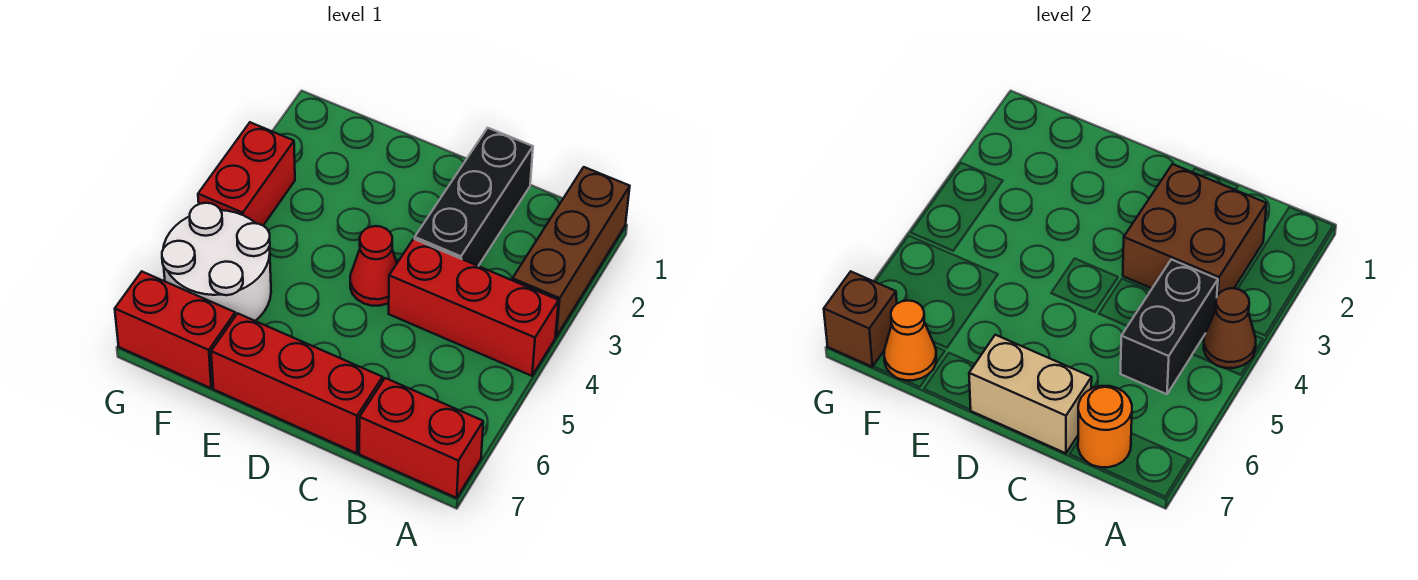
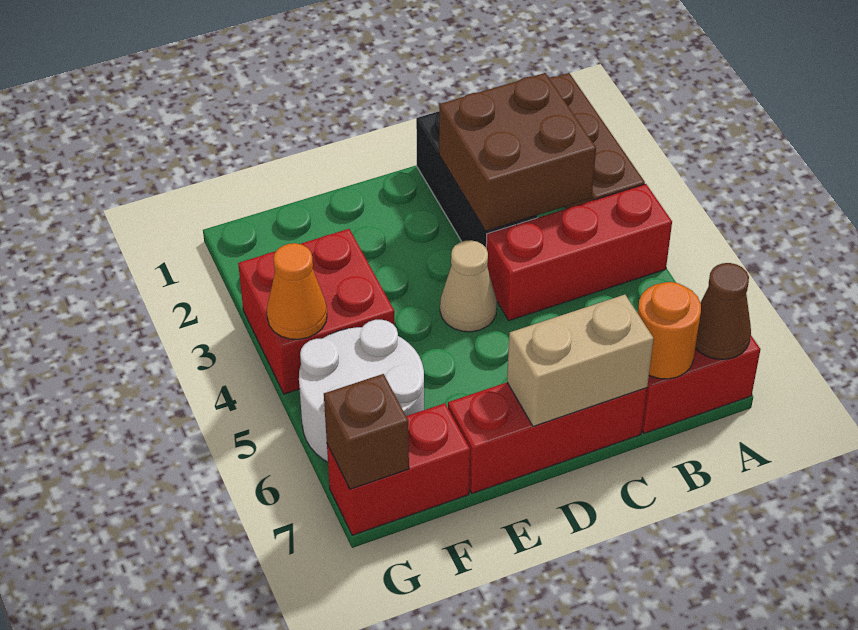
brown 1x1 cone [1204,288,1256,368] -> brown 1x1 cone moved to [695,263,751,359]
black 1x2 brick [1120,259,1218,394] -> none
red 1x1 cone [350,226,397,306] -> tan 1x1 cone [440,240,497,332]
orange 1x1 cone [884,301,936,380] -> orange 1x1 cone moved to [267,243,327,339]
red 1x2 brick [198,122,295,225] -> red 2x2 brick [238,229,395,394]

